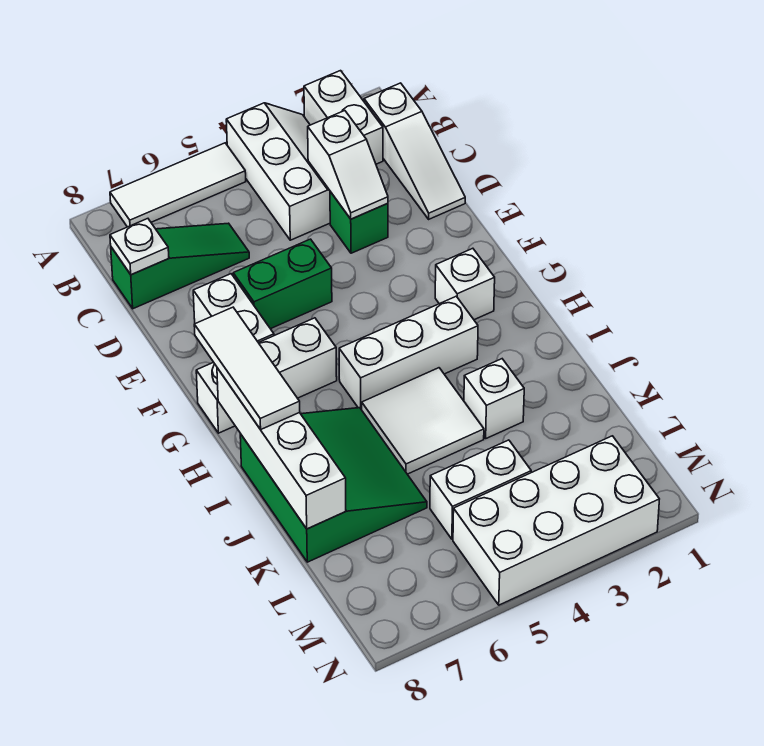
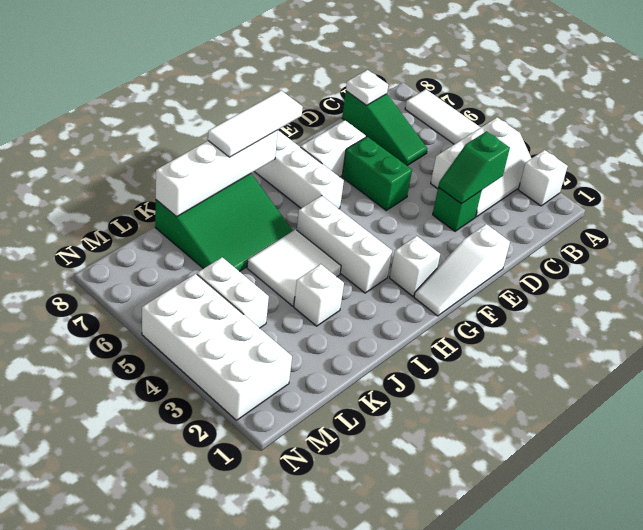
white 1x2 brick [304,71,383,164] -> white 1x1 brick [518,150,568,206]
white 1x3 slope [364,83,465,219] -> white 1x3 slope moved to [414,224,510,316]
white 1x2 slope [308,111,388,219] -> green 1x2 slope [438,131,510,204]

